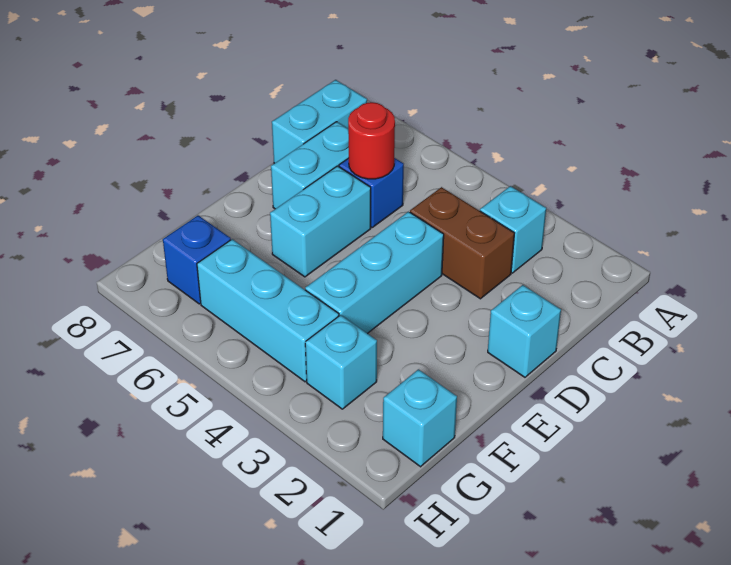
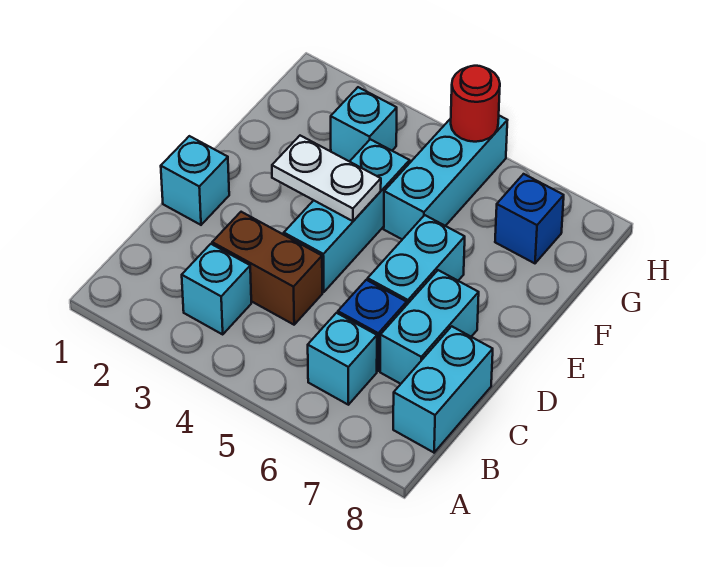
red 1x1 round brick [348,102,395,179] -> red 1x1 round brick moved to [451,66,500,142]
none -> white 1x2 plate [272,136,381,221]
cyan 1x1 brick [383,369,457,467] -> cyan 1x1 brick moved to [308,313,377,405]
cyan 1x3 brick [197,239,339,382] -> cyan 1x3 brick turned to [384,116,508,239]

